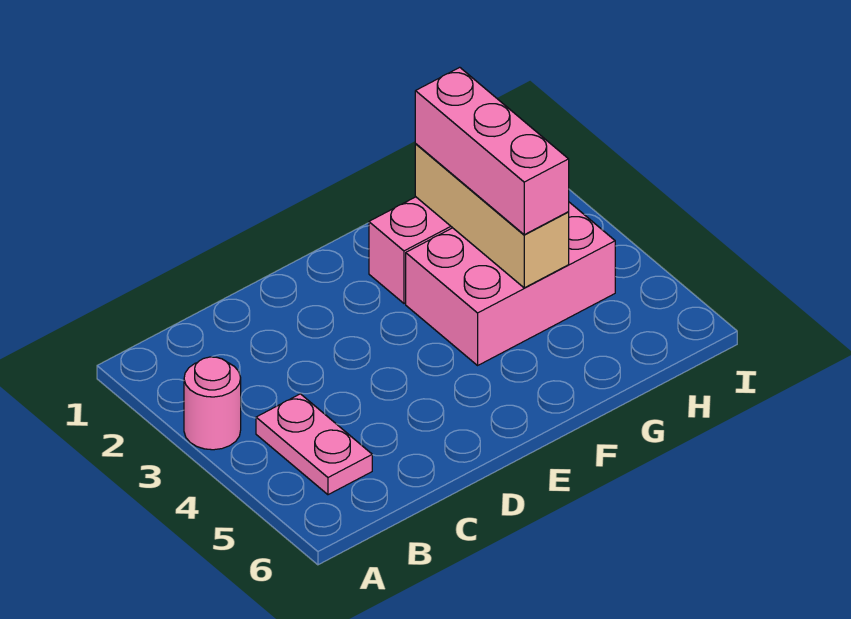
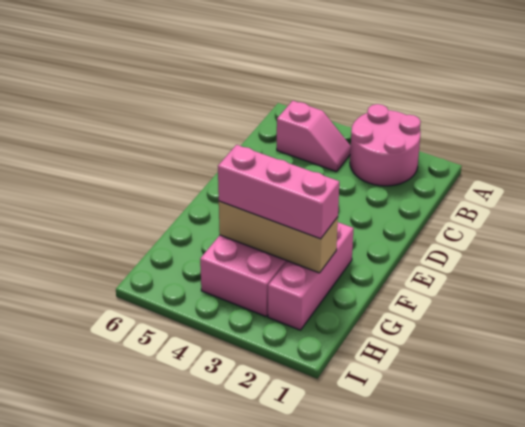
pink 1x1 round brick [184,357,241,450] -> pink 2x2 round brick [350,104,421,186]
pink 1x2 plate [256,394,372,495] -> pink 1x2 slope [277,101,351,172]

